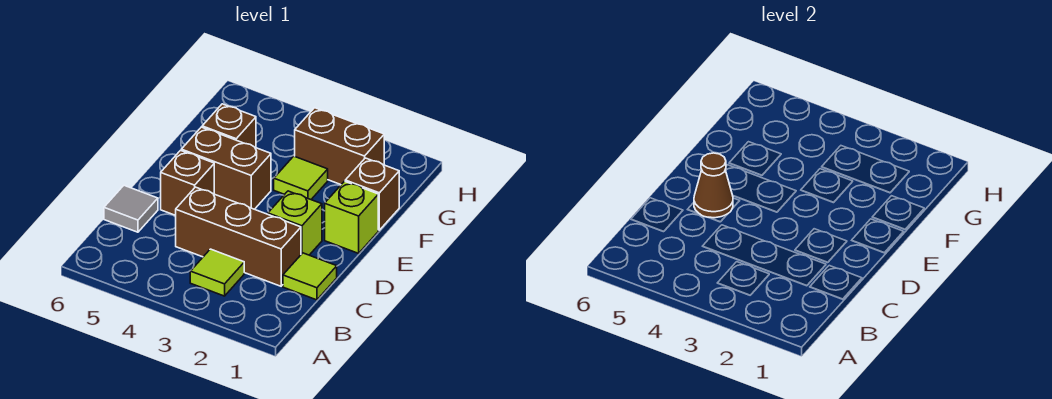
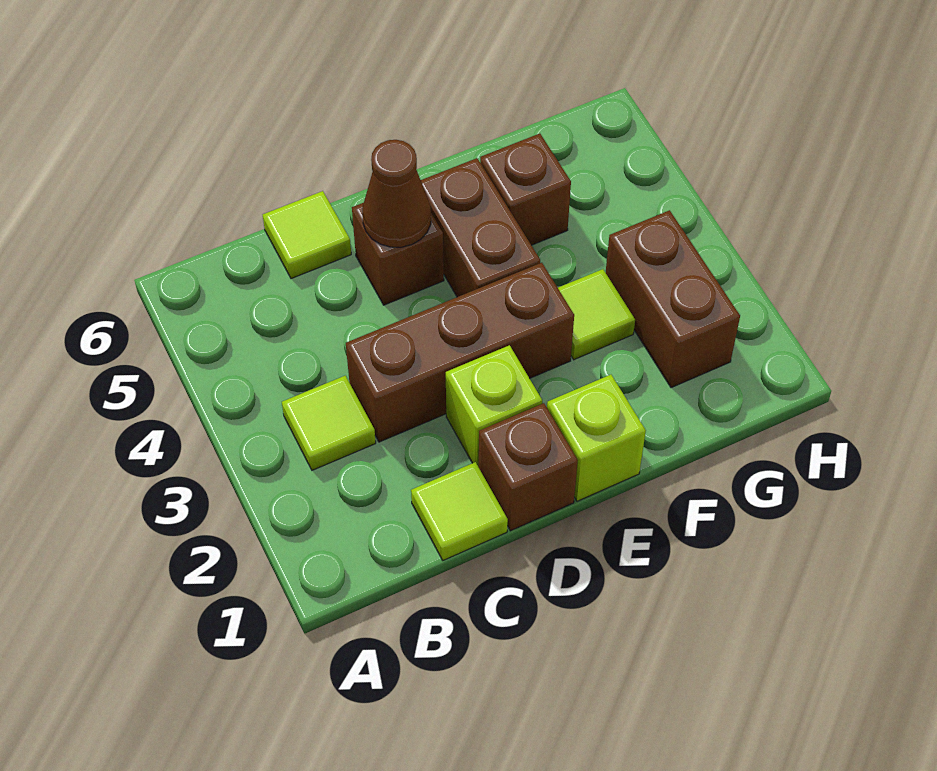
brown 1x3 brick [176,187,301,286] -> brown 1x3 brick turned to [346,263,574,442]
grey 1x1 tile [104,185,158,232] -> lime 1x1 tile [263,191,351,279]
brown 1x1 brick [345,158,399,230] -> brown 1x1 brick moved to [479,403,578,531]

